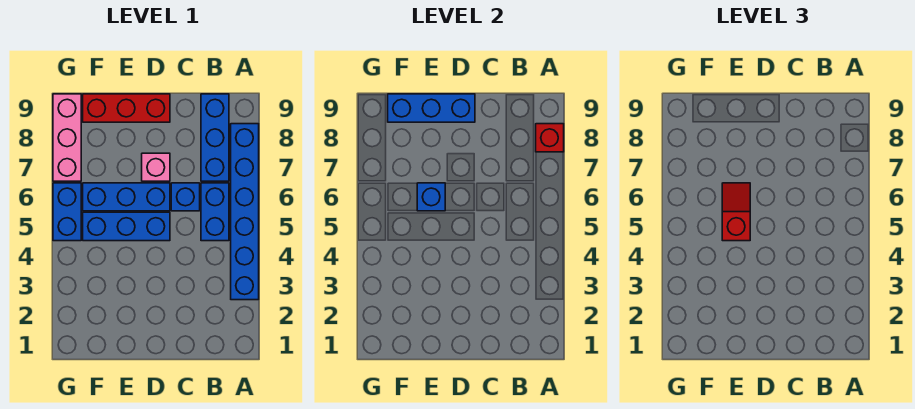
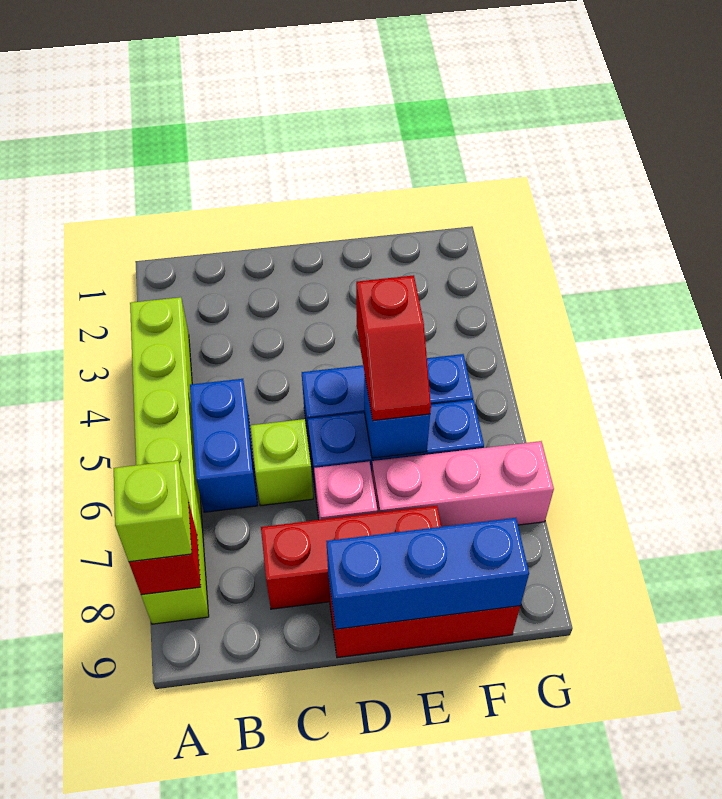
blue 1x6 brick [231,124,259,300] -> lime 1x6 brick [130,297,209,624]
none -> lime 1x1 brick [114,461,192,562]
blue 1x3 brick [201,94,229,181] -> none
blue 1x1 brick [171,183,200,211] -> lime 1x1 brick [251,419,313,506]
none -> red 1x3 brick [261,506,441,609]
blue 1x2 brick [53,183,81,241] -> none
pink 1x3 brick [53,94,81,181] -> pink 1x3 brick turned to [372,441,554,527]

